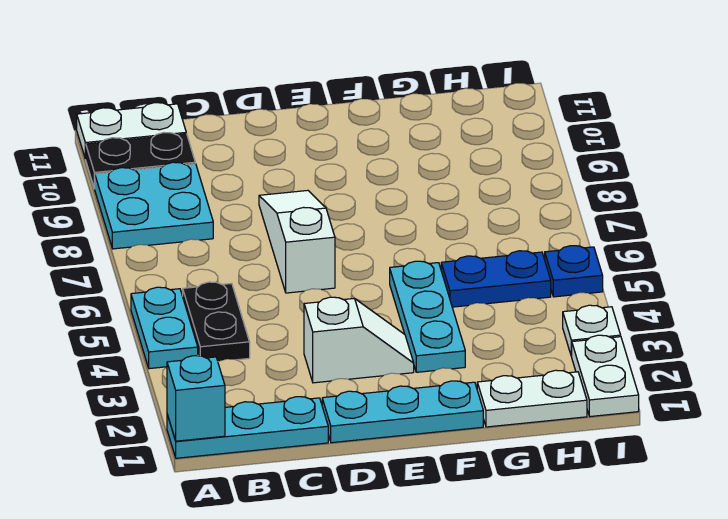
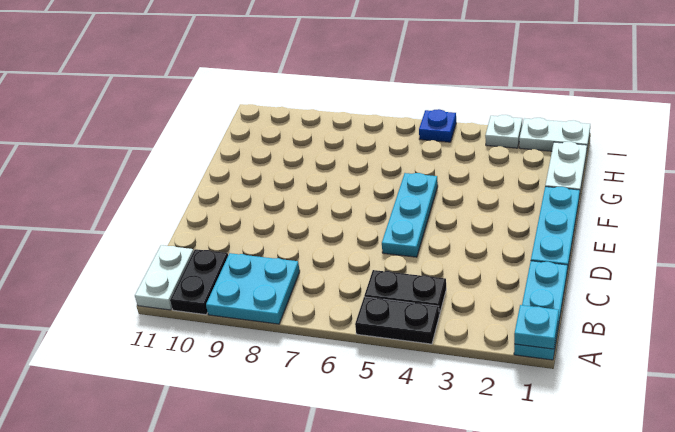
cyan 1x1 brick [167,356,225,441] -> cyan 1x1 plate [514,305,559,349]
cyan 1x2 plate [131,287,198,369] -> black 1x2 plate [355,297,439,344]
white 1x2 slope [304,297,414,383] -> none
white 1x3 slope [259,190,335,293] -> none
cyan 1x3 plate [390,261,465,372] -> cyan 1x3 plate turned to [382,173,438,257]
blue 1x2 plate [441,251,551,307] -> none

